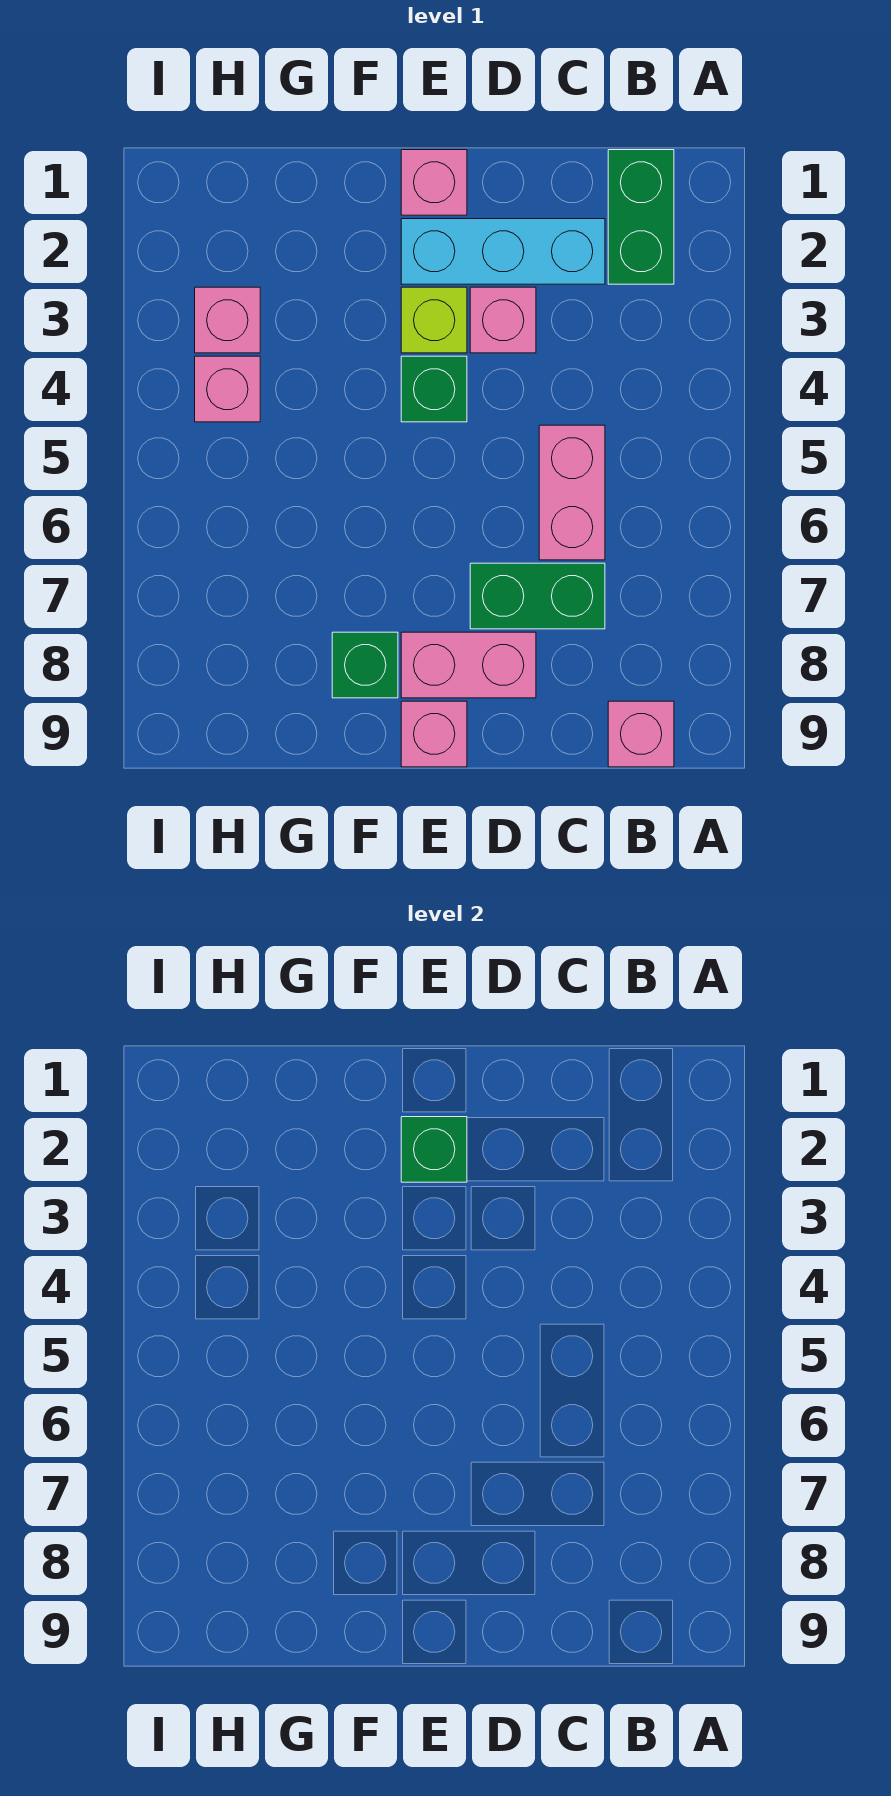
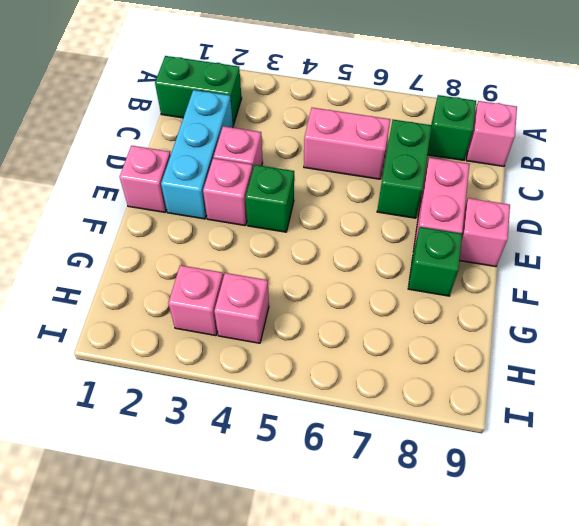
green 1x1 brick [401,1117,467,1182] -> green 1x1 brick moved to [428,95,476,160]
lime 1x1 brick [401,287,467,353] -> pink 1x1 brick [203,158,253,226]

